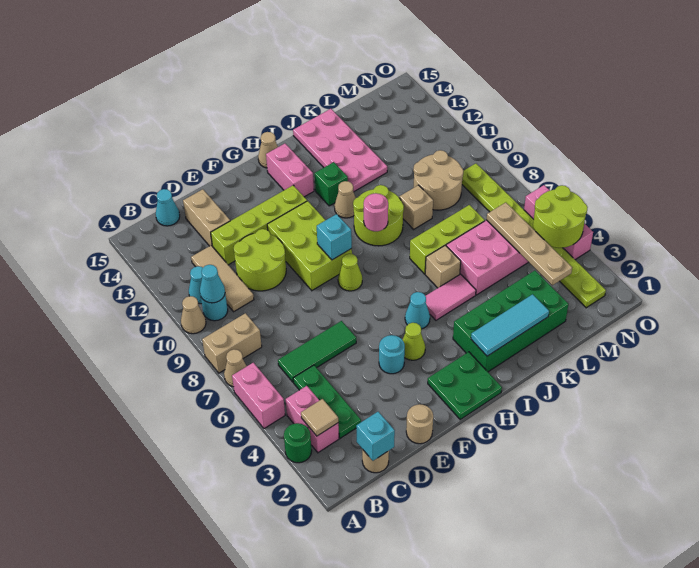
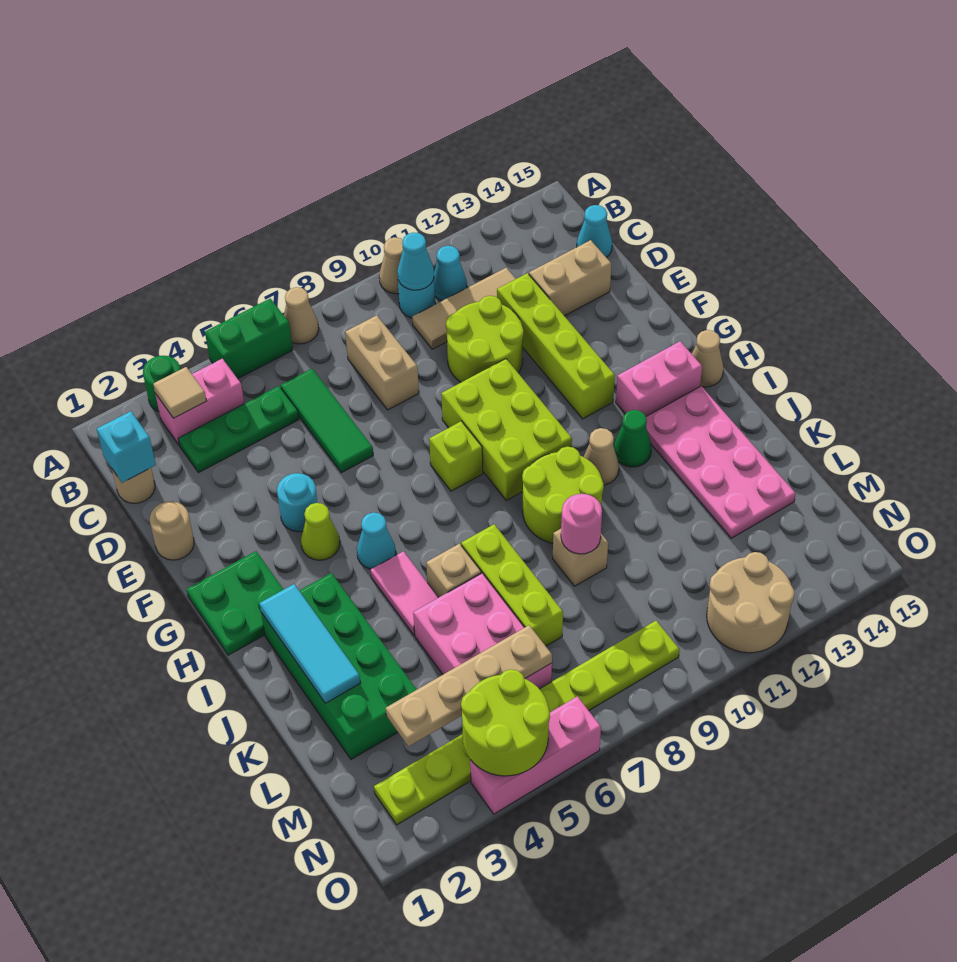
pink 1x2 brick [232,363,285,429] -> green 1x2 brick [205,298,293,379]
tan 1x2 brick [202,313,262,373] -> tan 1x2 brick moved to [345,315,419,410]
lime 2x3 brick [267,201,352,290] -> lime 2x3 brick turned to [441,359,572,501]
lime 1x1 cone [338,254,362,291] -> lime 1x1 brick [429,421,483,491]
cyan 1x1 brick [317,214,352,260] -> none
pink 1x1 round brick [364,193,388,231] -> pink 1x1 round brick moved to [561,494,602,554]
green 1x1 brick [315,162,348,206] -> green 1x1 cone [614,410,652,467]
pink 2x4 plate [293,109,387,192] -> pink 2x4 plate turned to [646,386,796,538]
tan 2x2 round brick [413,150,463,210] -> tan 2x2 round brick moved to [707,552,795,653]

